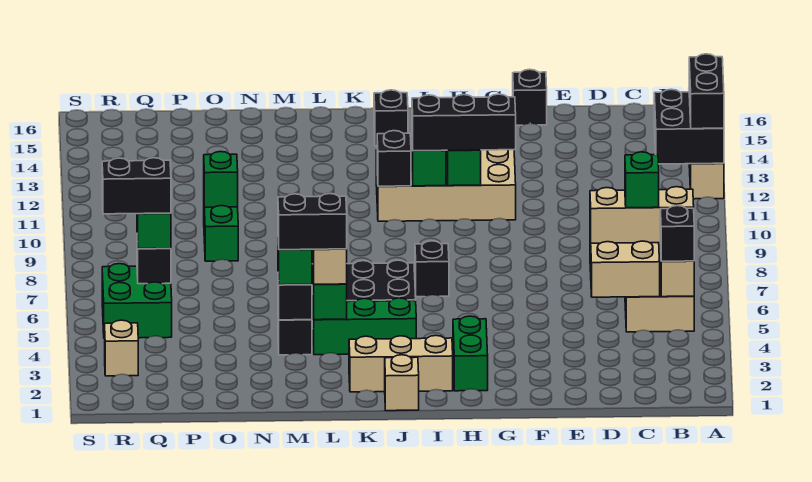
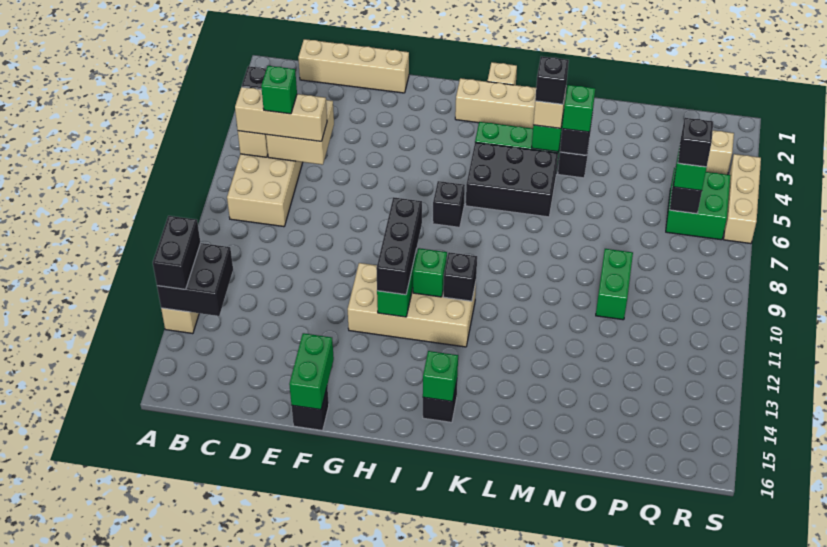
none -> tan 1x4 brick [298,39,409,93]
black 1x3 brick [412,94,516,151] -> black 1x3 brick turned to [376,197,422,295]
green 1x2 brick [453,316,488,391] -> green 1x2 brick moved to [289,333,334,410]
black 1x2 brick [278,193,347,250] -> black 1x1 brick [535,56,569,104]
green 1x1 brick [204,152,238,207] -> green 1x1 brick moved to [423,351,458,402]
black 1x2 brick [102,158,171,214] -> black 1x1 brick [678,118,713,167]
none -> tan 1x3 brick [724,154,761,244]

